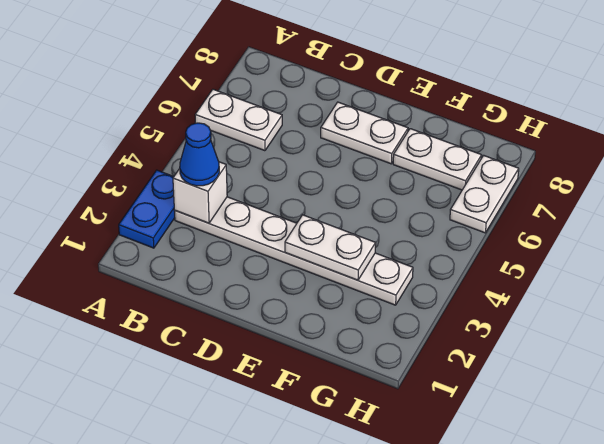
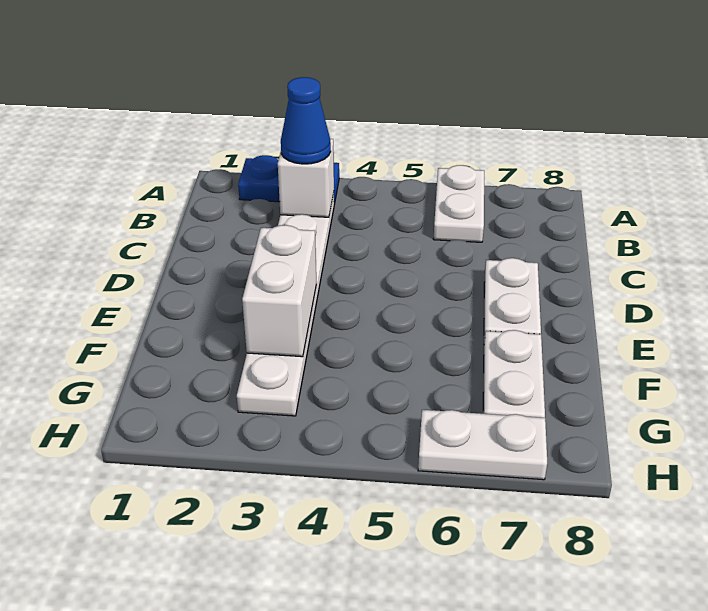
white 1x2 plate [285,215,376,280] -> white 1x2 brick [242,225,316,357]

